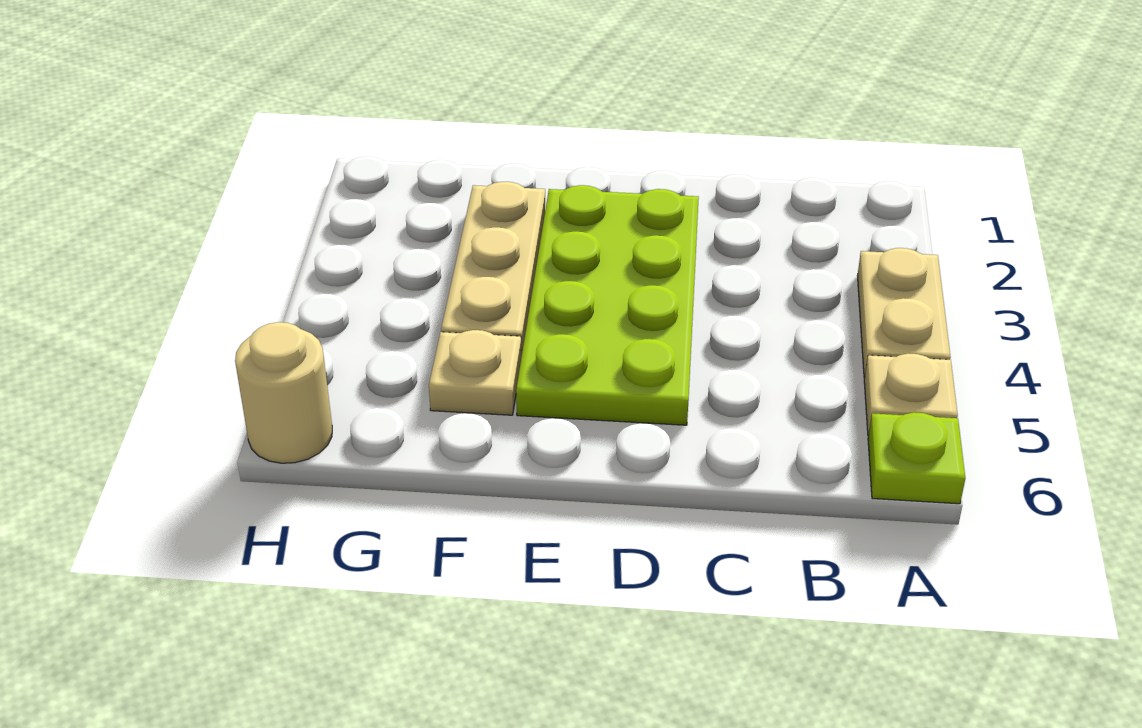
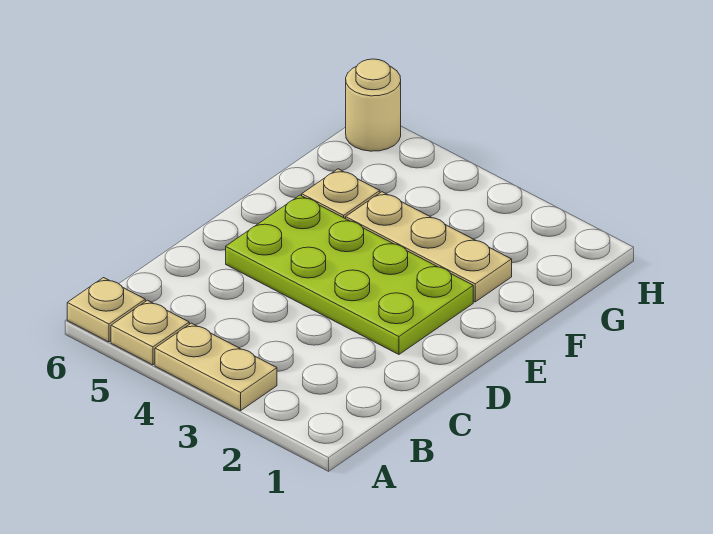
lime 1x1 plate [868,412,965,504] -> tan 1x1 plate [67,278,145,342]

